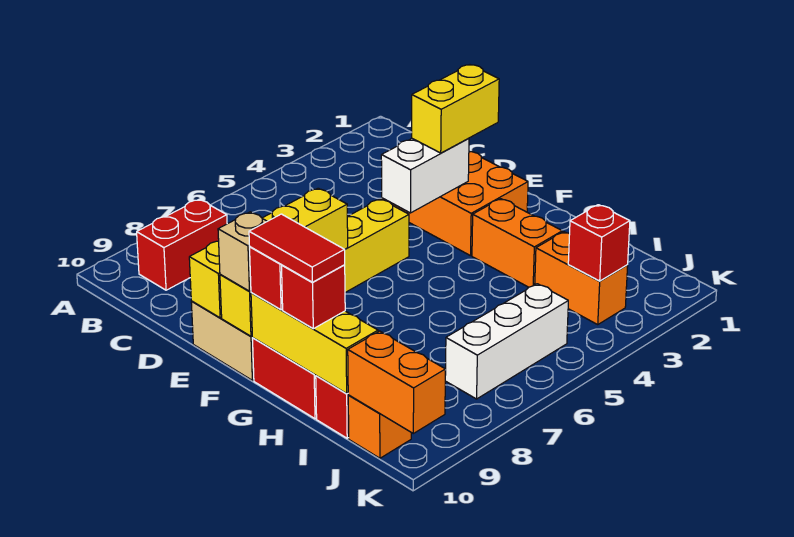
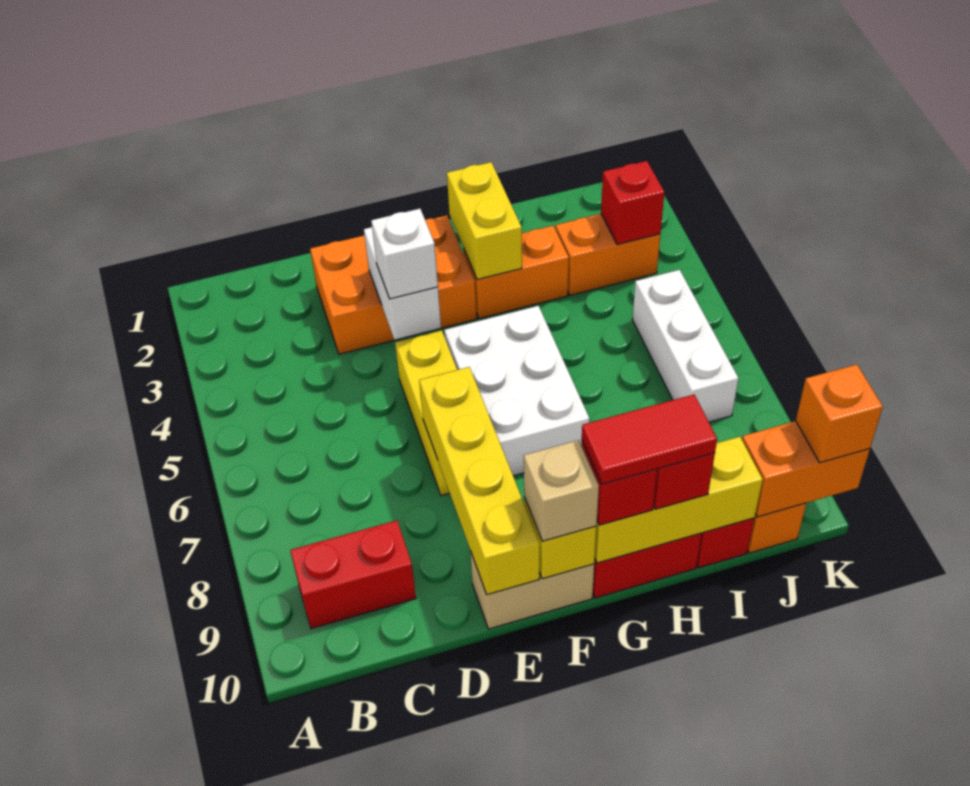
red 1x2 brick [137,199,227,290] -> red 1x2 brick turned to [290,521,416,629]
yellow 1x2 brick [412,65,499,153] -> yellow 1x2 brick moved to [447,162,522,280]
none -> white 1x1 brick [371,209,438,299]
none -> white 2x3 brick [444,306,589,476]
none -> orange 1x1 brick [796,364,883,463]

